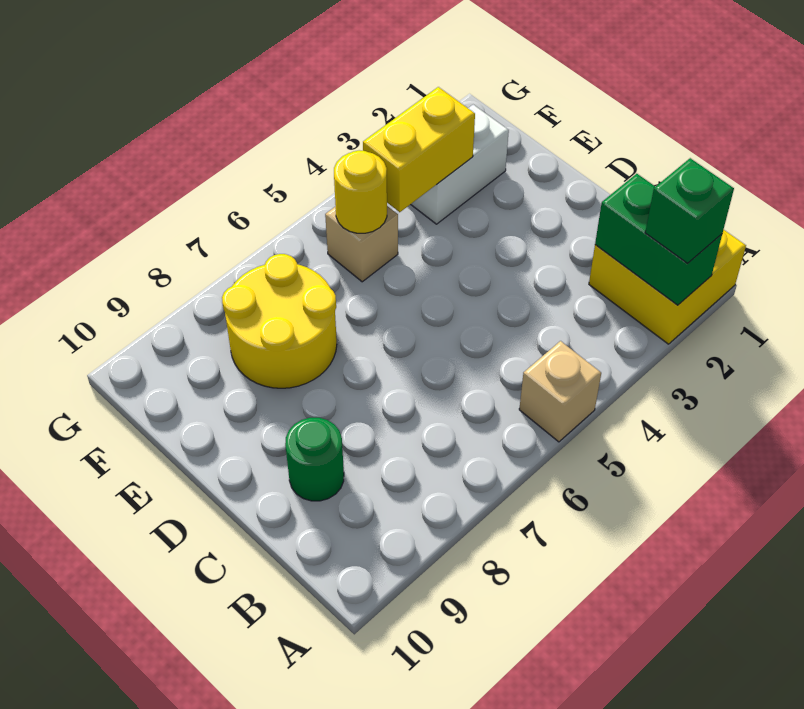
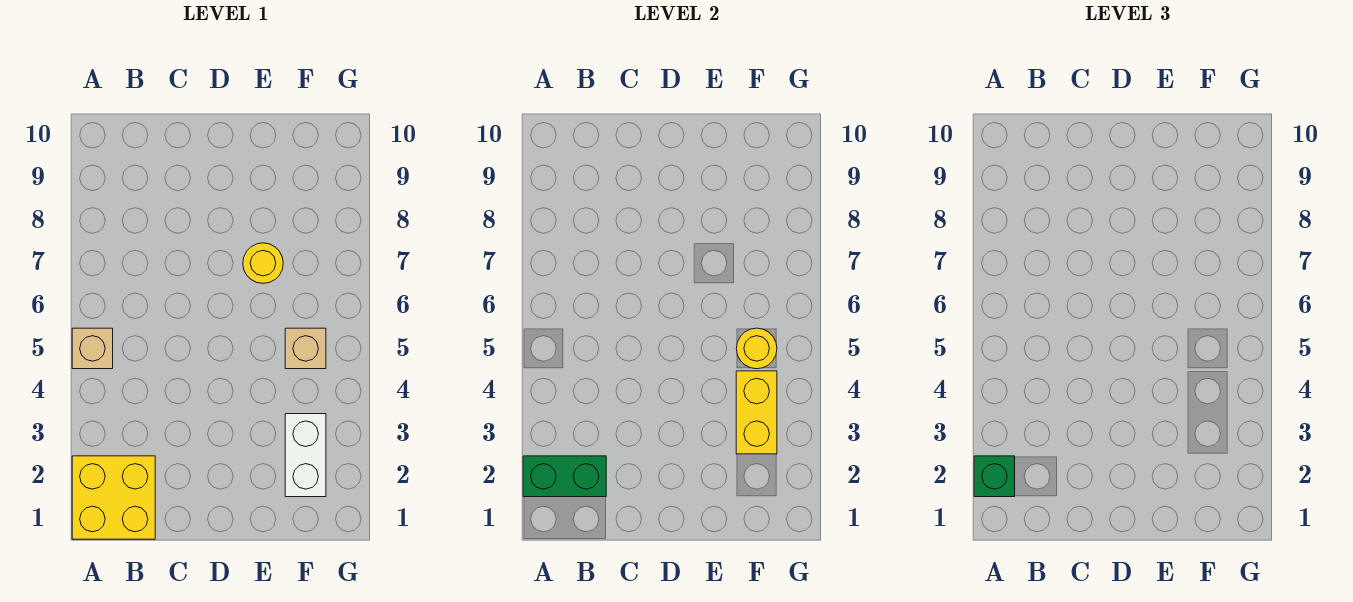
green 1x1 round brick [285,418,344,501] -> none
yellow 2x2 round brick [222,254,337,388] -> yellow 1x1 round brick [243,243,283,283]

